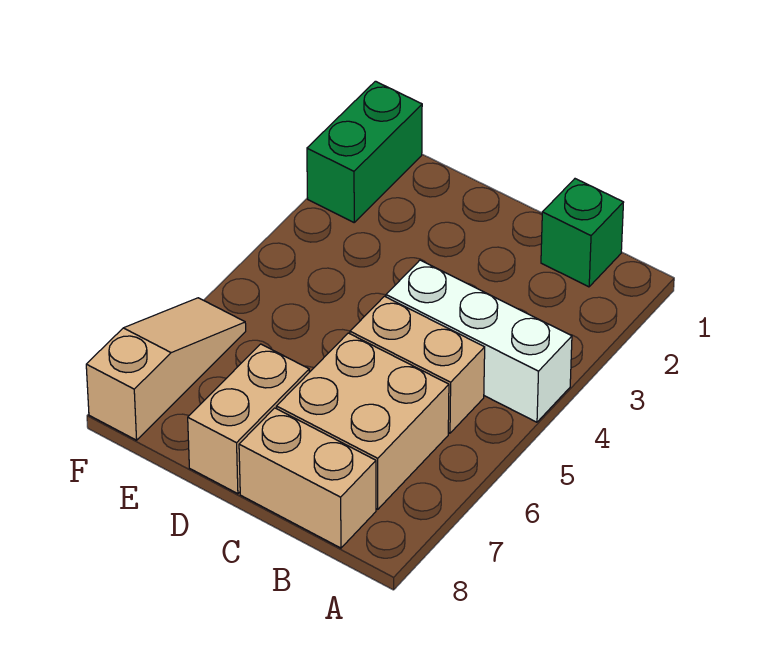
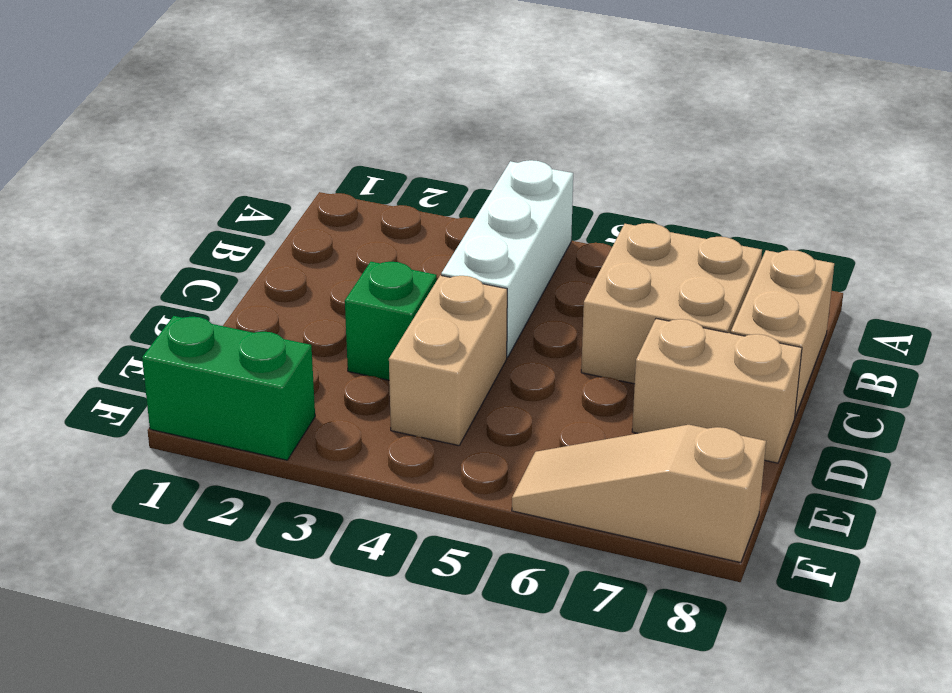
green 1x1 brick [541,179,624,287] -> green 1x1 brick moved to [345,262,437,380]
tan 1x2 brick [350,296,485,433] -> tan 1x2 brick moved to [389,275,507,446]

